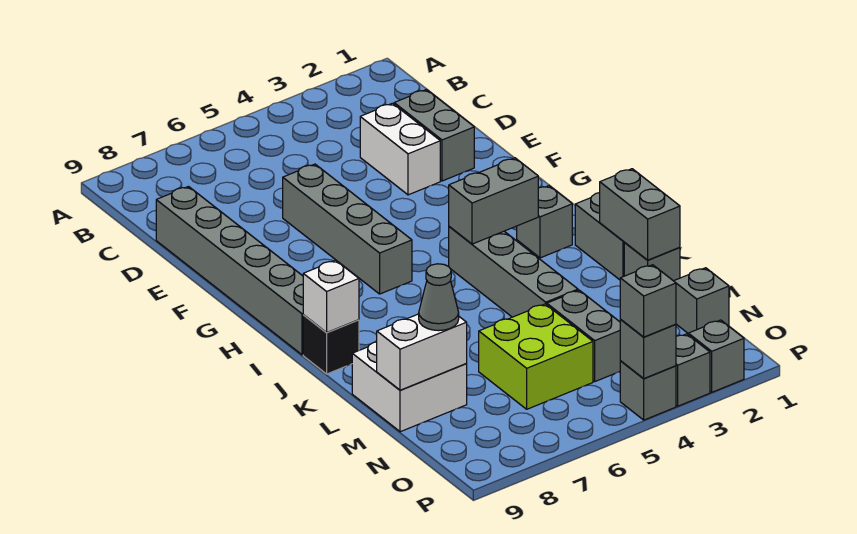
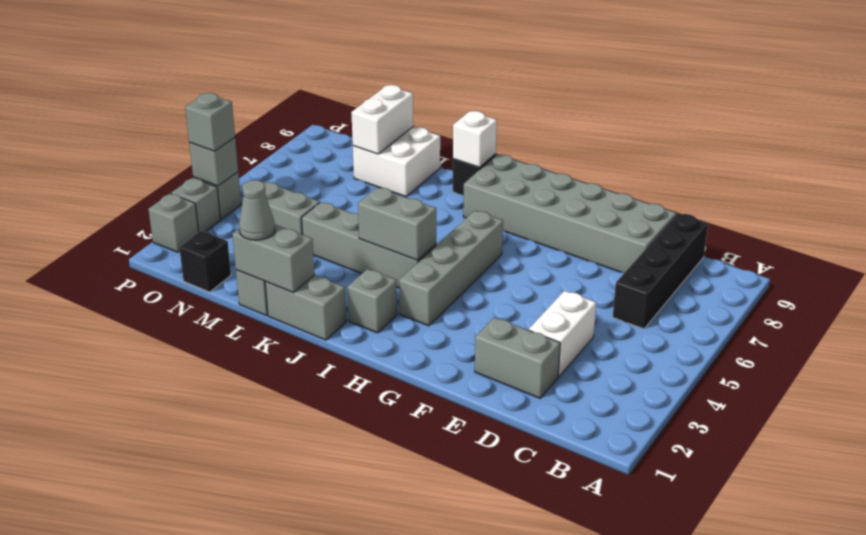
none -> black 1x4 brick [613,213,708,329]
white 1x2 brick [360,103,440,195] -> white 1x2 brick turned to [529,291,596,377]
grey 1x6 brick [156,187,303,355] -> grey 2x6 brick [463,154,676,273]
grey 1x4 brick [283,164,412,294] -> grey 1x4 brick turned to [399,211,503,326]
grey 1x2 brick [449,158,538,244] -> grey 1x2 brick turned to [358,187,436,260]
lime 2x2 brick [479,304,593,409] -> none
grey 1x1 cone [419,264,459,331] -> grey 1x1 cone moved to [239,180,275,240]
grey 1x1 brick [674,268,729,333] -> black 1x1 brick [179,231,231,292]

